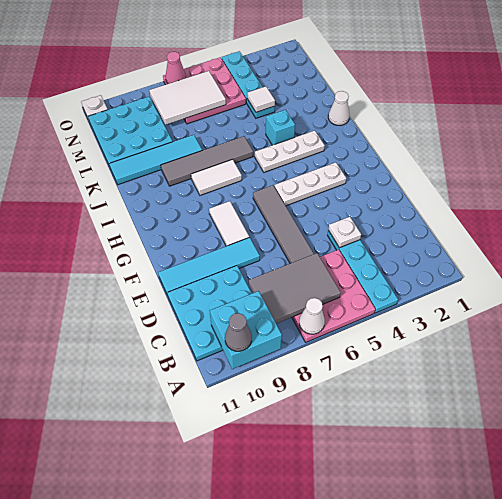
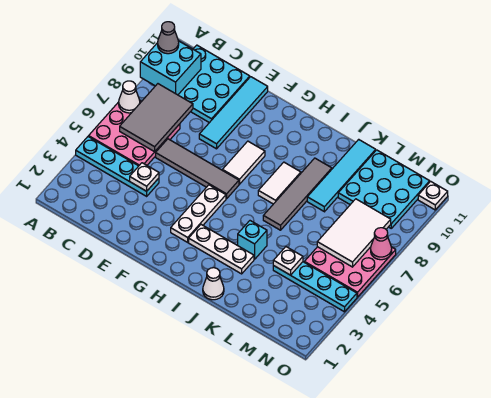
white 1x2 tile [209,201,249,246] -> white 1x2 tile turned to [222,141,265,184]
white 1x3 plate [255,130,325,172] -> white 1x3 plate turned to [189,225,254,274]
white 1x1 tile [247,86,275,112] -> white 1x1 plate [273,247,303,275]

